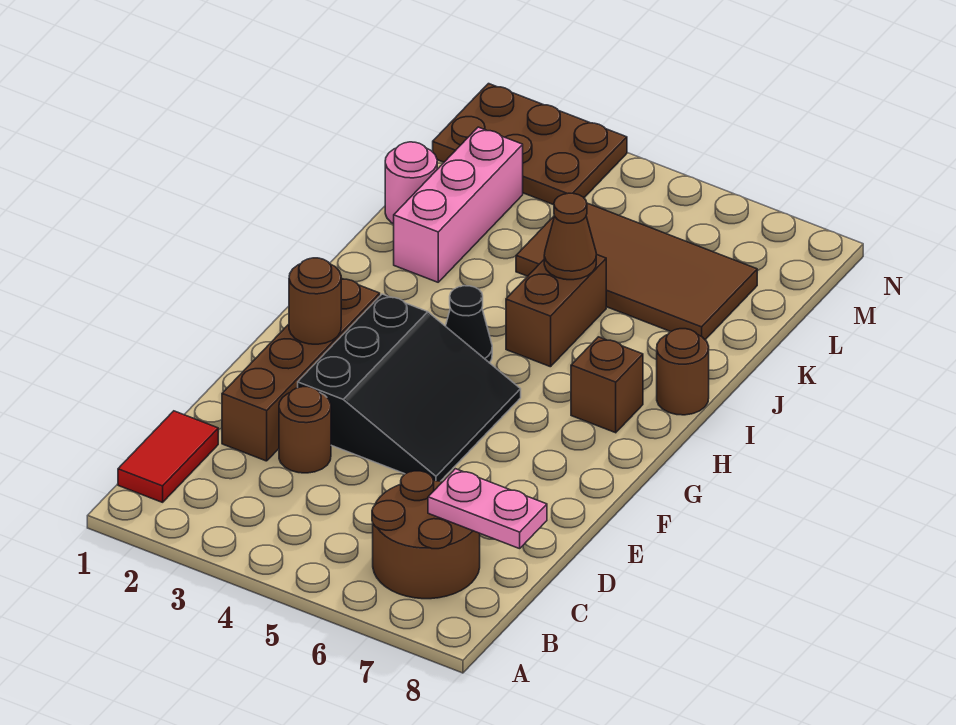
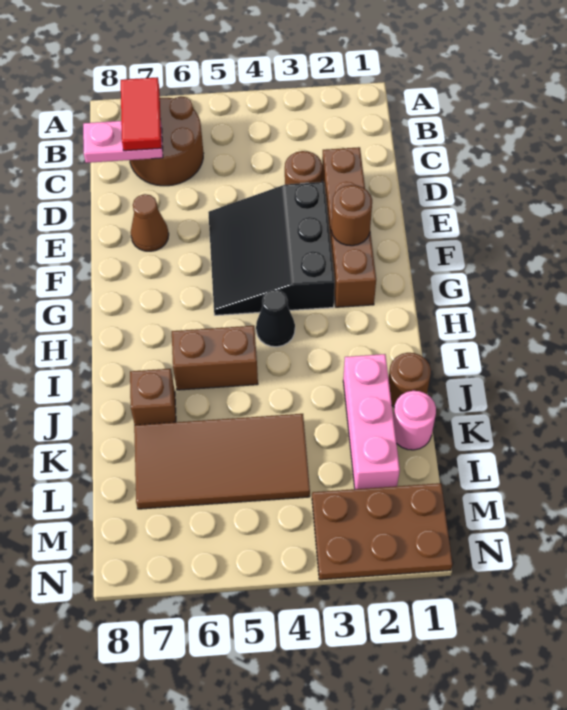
red 1x2 tile [118,411,218,502] -> red 1x2 tile moved to [121,77,162,151]
brown 1x1 brick [571,337,643,433] -> brown 1x1 brick moved to [130,369,176,425]
brown 1x2 brick [506,254,606,367] -> brown 1x2 brick turned to [172,326,258,390]
brown 1x1 round brick [657,329,709,415] -> brown 1x1 round brick moved to [389,353,431,407]
brown 1x1 cone [544,193,596,280] -> brown 1x1 cone moved to [131,194,169,251]

